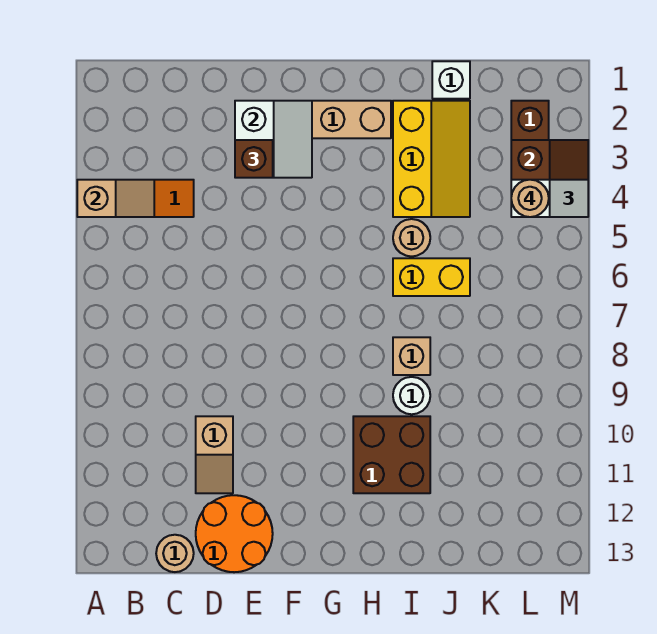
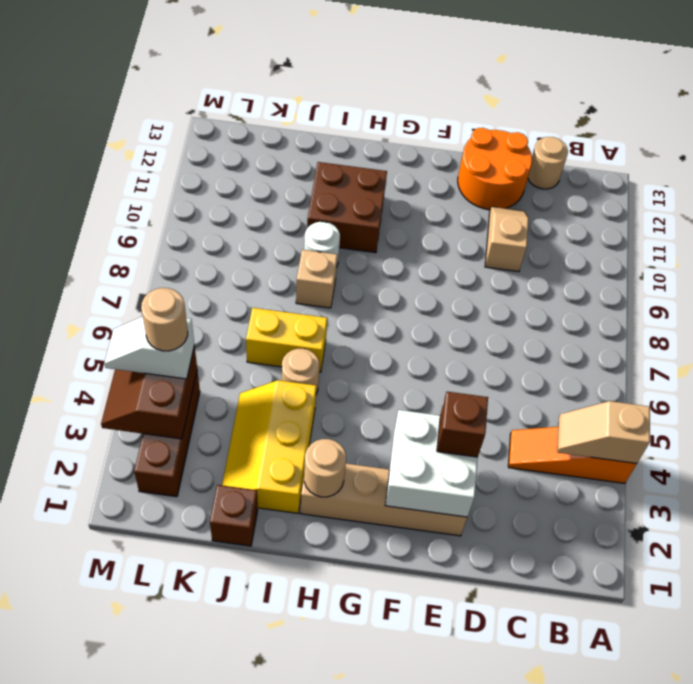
white 2x2 slope [235,101,312,178] -> white 2x2 brick [385,410,478,517]
none -> tan 1x1 round brick [304,439,346,497]
white 1x1 brick [432,61,470,99] -> brown 1x1 brick [210,485,258,546]

